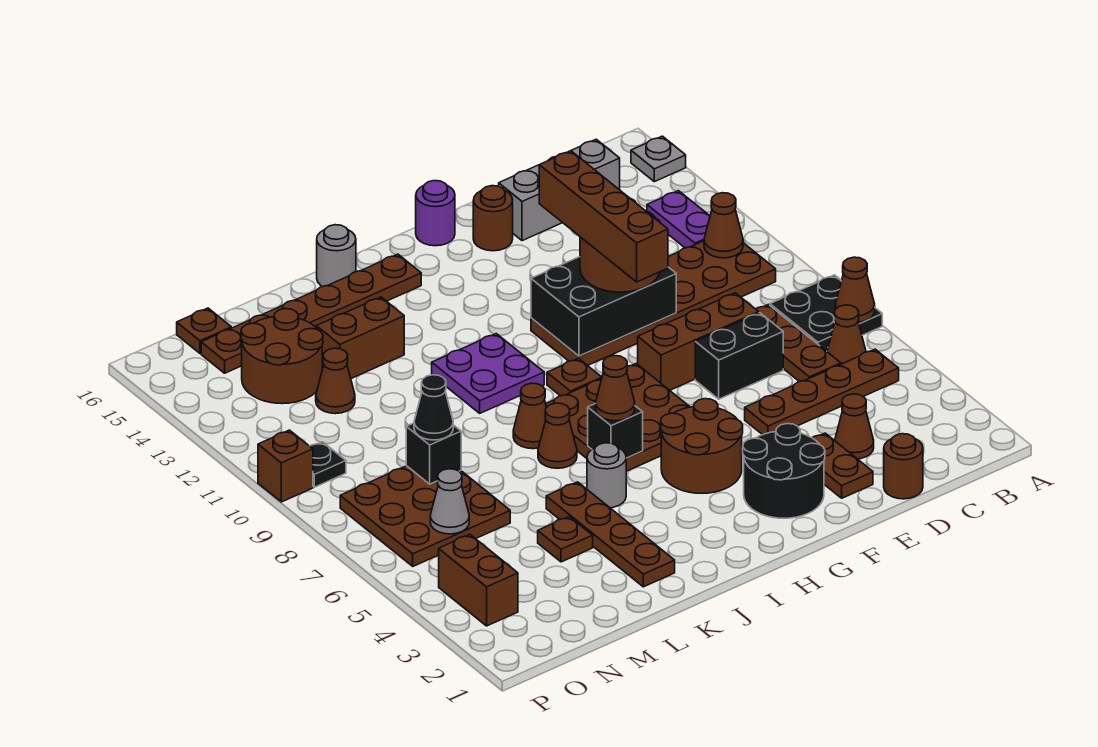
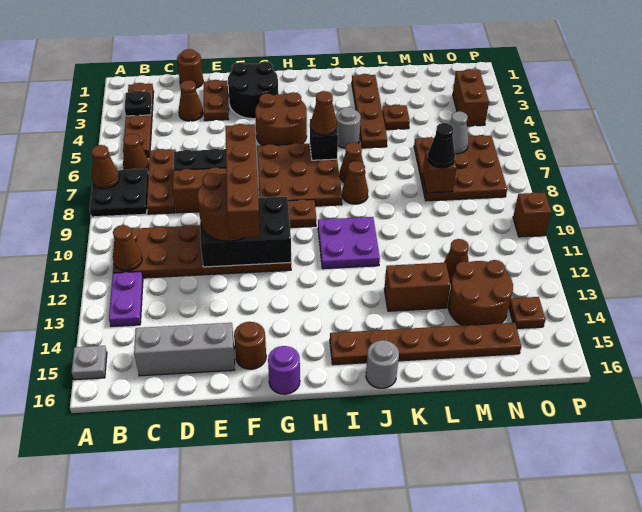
brown 1x4 plate [745,349,899,435] -> brown 1x4 plate turned to [123,83,154,158]
black 1x1 brick [406,423,461,484] -> brown 1x1 brick [423,150,456,193]
brown 1x1 plate [177,308,231,353] -> brown 1x1 plate moved to [509,297,545,329]
black 1x1 plate [310,442,346,487] -> black 1x1 plate moved to [124,91,151,116]

